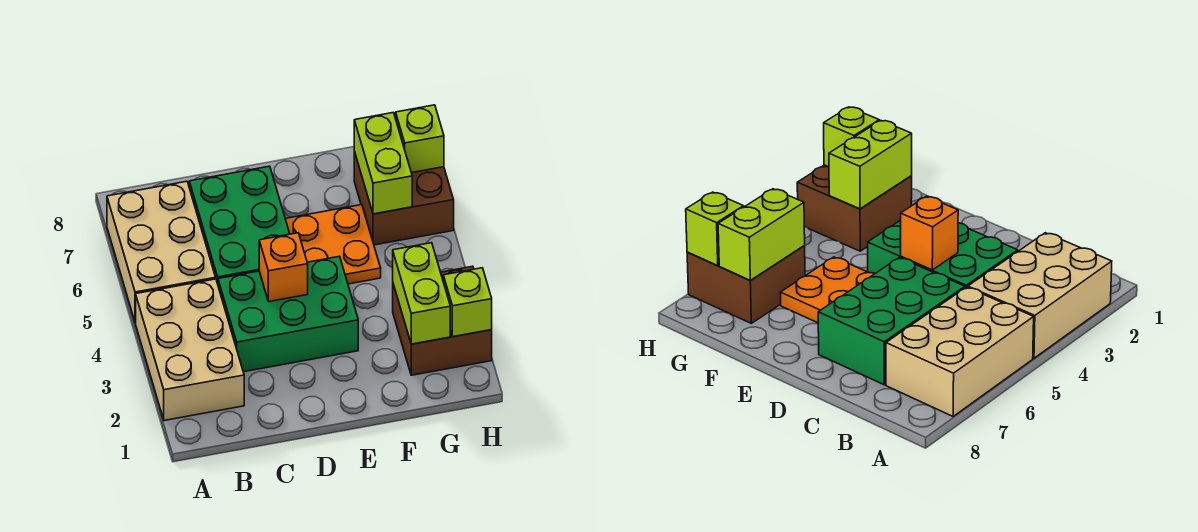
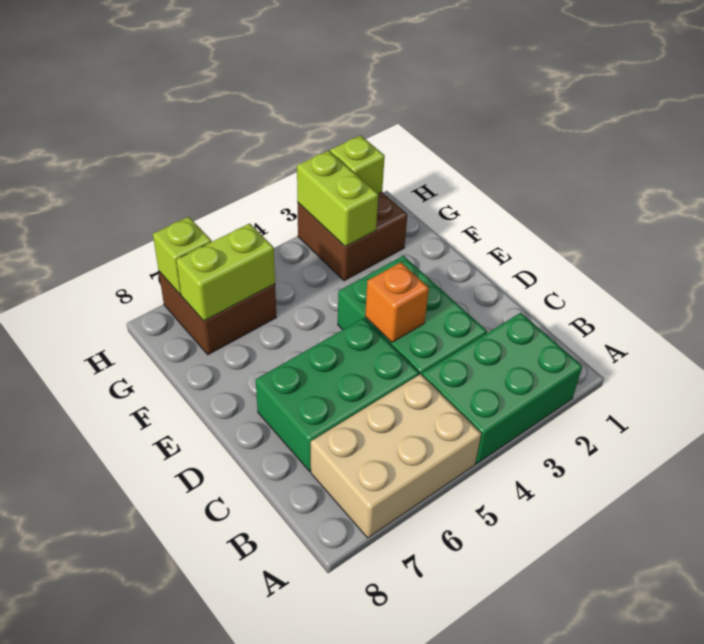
tan 2x3 brick [136,279,244,421] -> green 2x3 brick [422,313,582,464]
orange 2x2 plate [285,205,381,284] -> none
lime 1x2 brick [393,243,450,344] -> lime 1x2 brick turned to [297,151,378,246]

